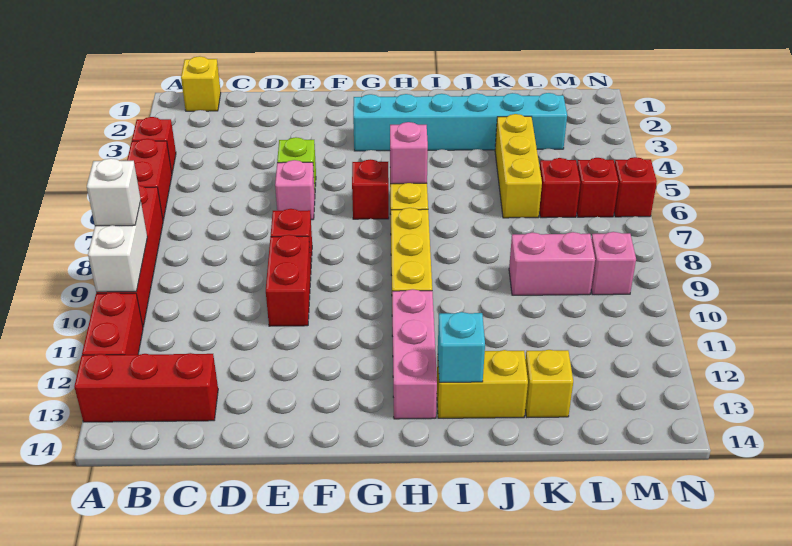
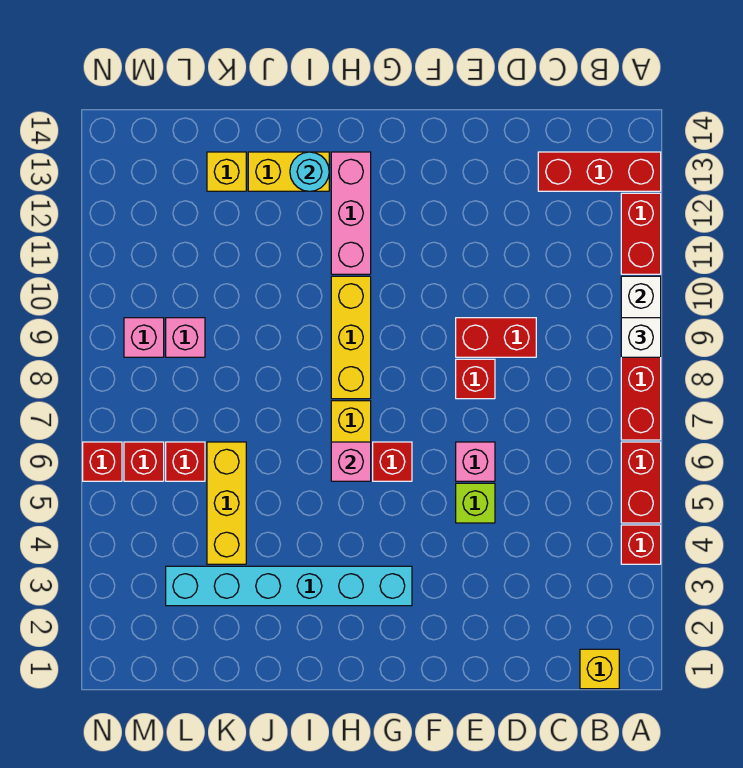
red 1x2 brick [266,235,311,326] -> red 1x2 brick turned to [456,318,536,357]
cyan 1x1 brick [438,312,485,382] -> cyan 1x1 round brick [290,152,329,191]
pink 1x2 brick [509,232,595,295] -> pink 1x1 brick [166,318,205,357]

